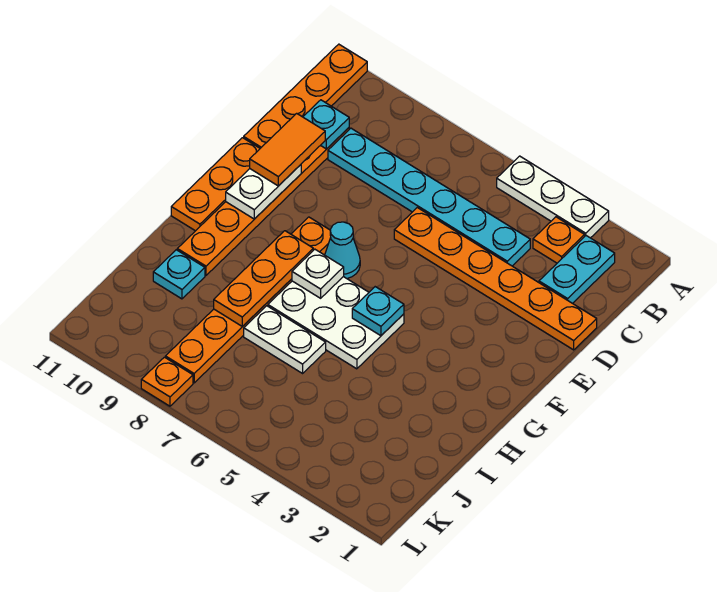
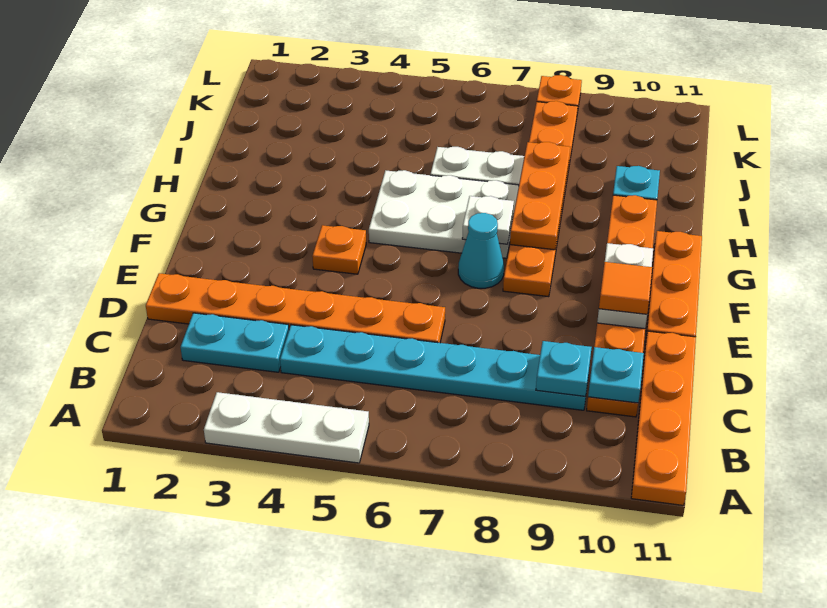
cyan 1x2 plate [539,236,615,303] -> cyan 1x2 plate turned to [181,313,289,372]
orange 1x1 plate [533,217,585,263] -> orange 1x1 plate moved to [312,225,366,274]
orange 1x2 tile [250,113,325,186] -> orange 1x1 tile [599,262,652,314]
cyan 1x1 plate [352,287,404,336] -> cyan 1x1 plate moved to [536,341,592,396]

